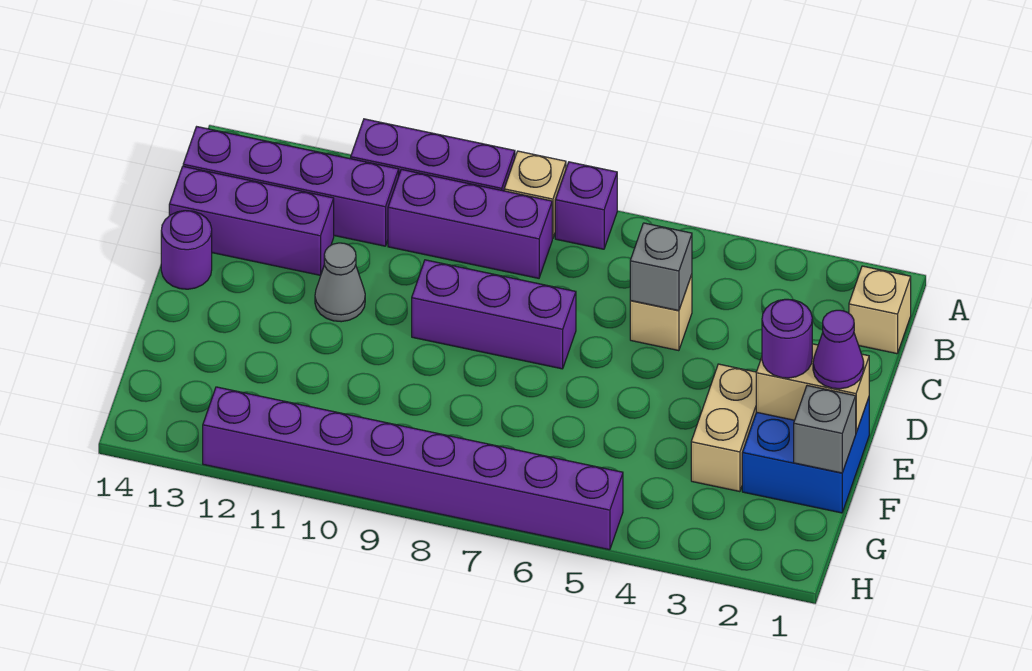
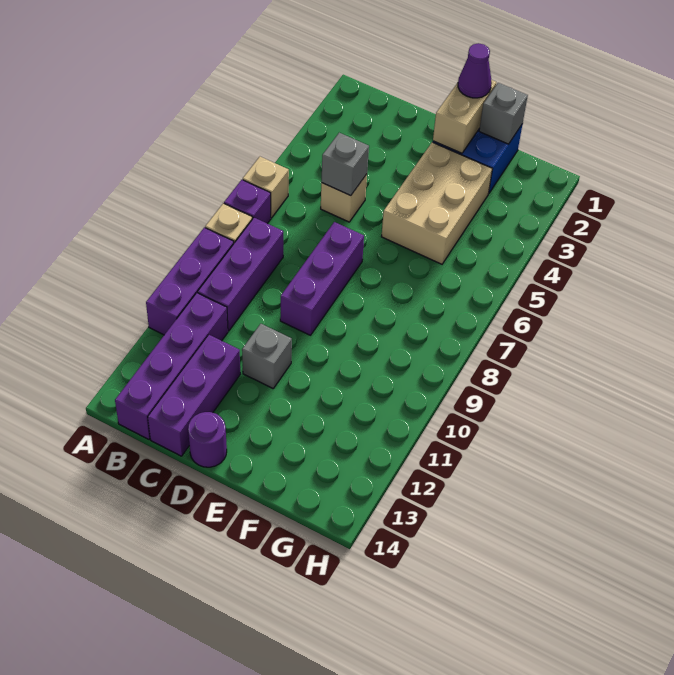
tan 1x1 brick [849,266,911,354] -> tan 1x1 brick moved to [243,157,289,218]
grey 1x1 cone [315,243,365,322] -> grey 1x1 brick [242,324,292,388]
purple 1x1 round brick [762,299,812,378] -> none
tan 1x2 brick [691,364,756,492] -> tan 2x3 brick [381,142,492,264]
purple 1x8 brick [203,387,623,550] -> none

